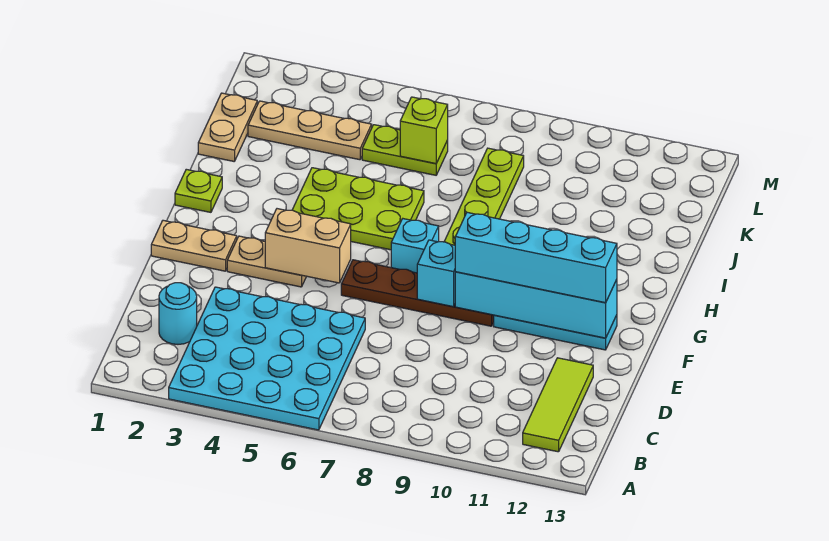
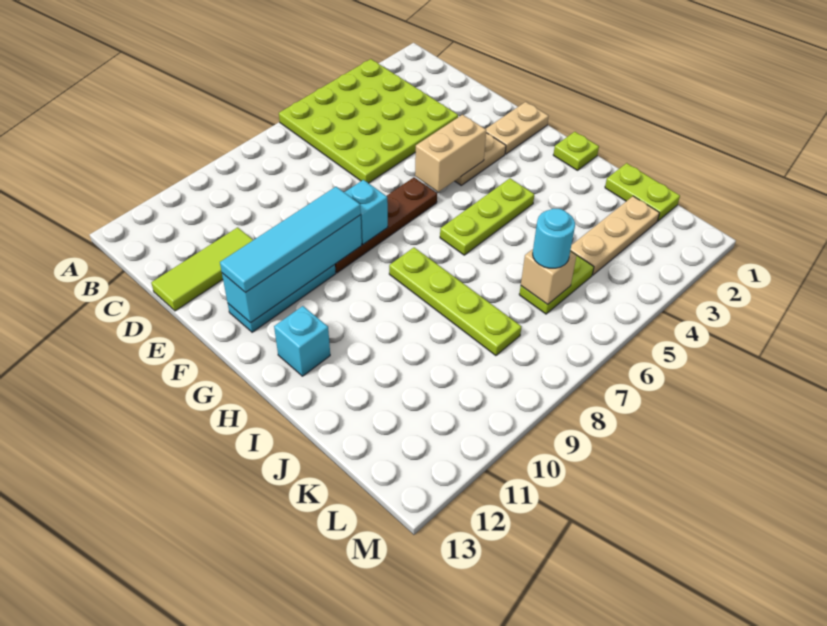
cyan 4x4 plate [169,287,365,430] -> lime 4x4 plate [279,59,458,183]
lime 1x3 tile [523,358,593,452] -> lime 1x3 tile turned to [151,227,253,311]
cyan 1x1 round brick [159,283,197,344] -> cyan 1x1 round brick moved to [533,209,575,268]
cyan 1x4 brick [455,212,617,303] -> cyan 1x4 tile [220,187,361,293]
cyan 1x1 brick [391,219,439,273] -> cyan 1x1 brick moved to [274,306,330,376]
lime 2x3 plate [292,168,424,250] -> lime 1x3 plate [440,178,534,255]
tan 1x2 plate [198,93,257,161] -> lime 1x2 plate [605,163,680,221]
lime 1x1 brick [400,97,448,164] -> tan 1x1 brick [521,249,577,305]

